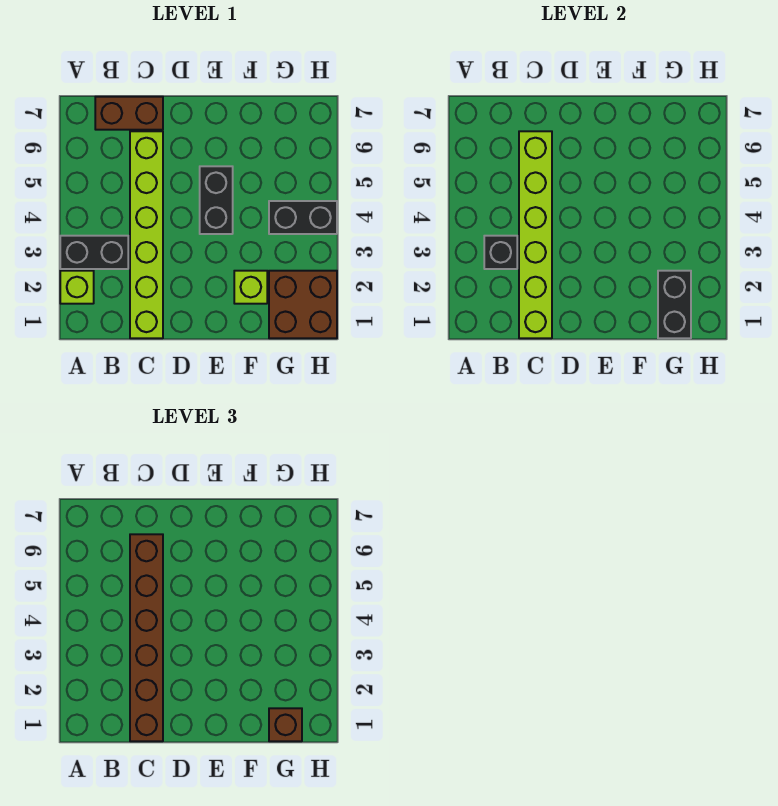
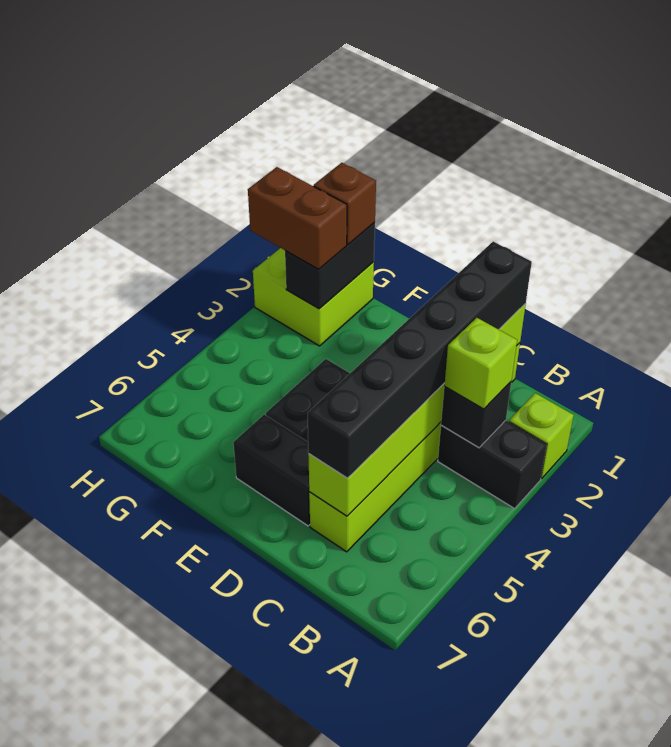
brown 1x2 brick [95,97,163,130] -> brown 1x2 brick moved to [248,167,347,269]
brown 1x6 brick [130,534,163,741] -> black 1x6 brick [308,242,532,478]
lime 1x1 brick [234,271,267,304] -> lime 1x1 brick moved to [444,318,517,409]
brown 2x2 brick [269,271,337,338] -> lime 2x2 brick [253,248,374,346]
black 1x2 brick [269,201,337,234] -> black 1x2 brick moved to [233,414,310,526]

